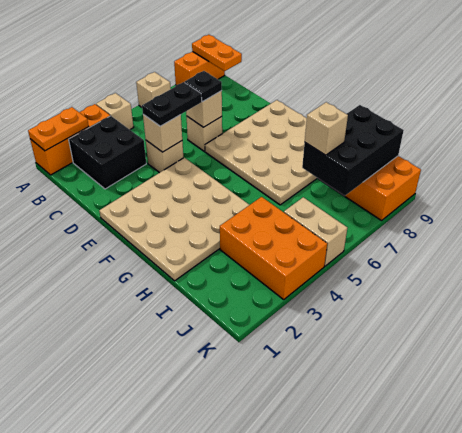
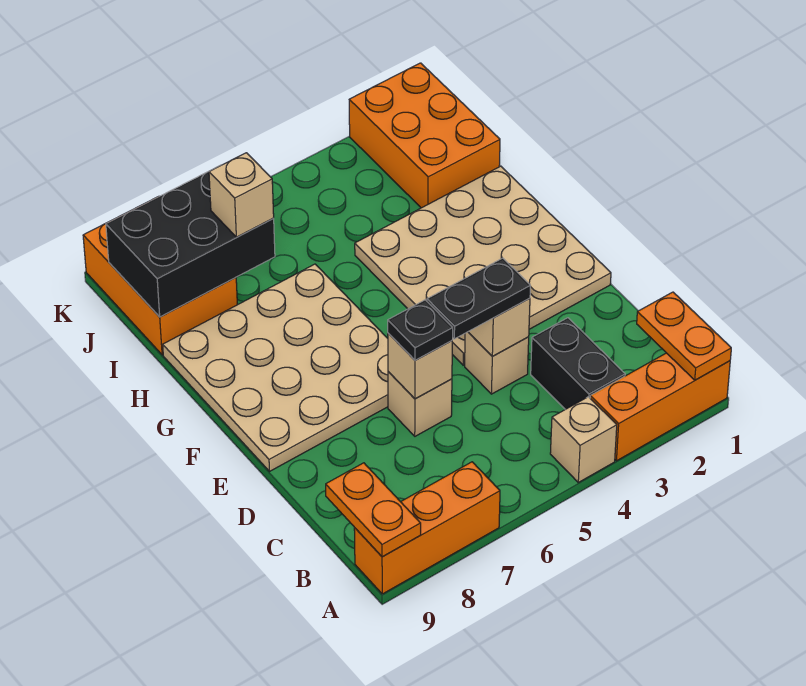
orange 1x2 plate [28,107,89,151] -> orange 1x2 plate turned to [637,292,731,380]
tan 1x1 brick [136,72,171,107] -> none
orange 1x2 brick [174,52,225,85] -> orange 1x3 brick [354,462,500,594]
black 2x2 brick [69,116,146,189] -> black 1x2 brick [531,318,625,409]
orange 2x3 brick [220,197,327,299] -> orange 2x3 brick moved to [349,63,500,208]
tan 1x2 brick [284,197,347,266] -> none

